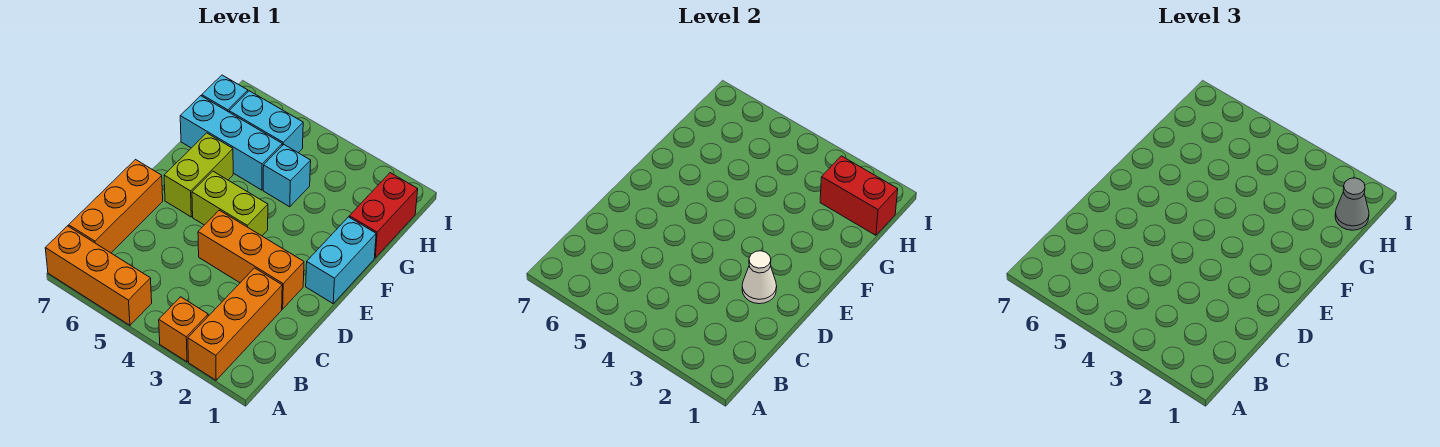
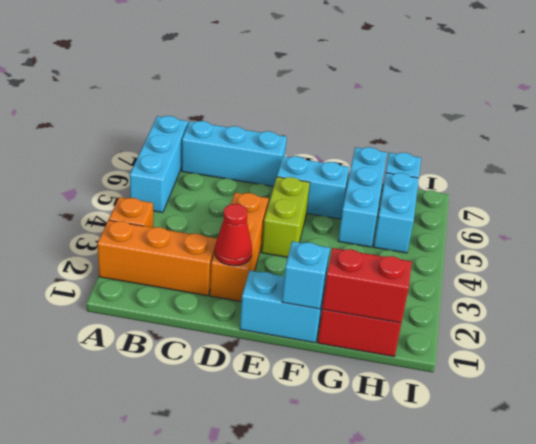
orange 1x3 brick [45,226,152,325] -> cyan 1x3 brick [130,116,188,213]
orange 1x3 brick [69,160,163,253] -> cyan 1x3 brick [182,121,287,186]
white 1x1 cone [742,251,777,304] -> red 1x1 cone [215,204,252,266]
lime 1x2 brick [164,133,233,217] -> cyan 1x2 brick [277,156,349,219]
cyan 1x1 brick [263,145,311,207] -> cyan 1x1 brick moved to [282,241,330,309]
red 1x2 brick [820,156,898,235] -> red 1x2 brick turned to [322,248,412,323]
grey 1x1 cone [1335,178,1369,230] -> none

